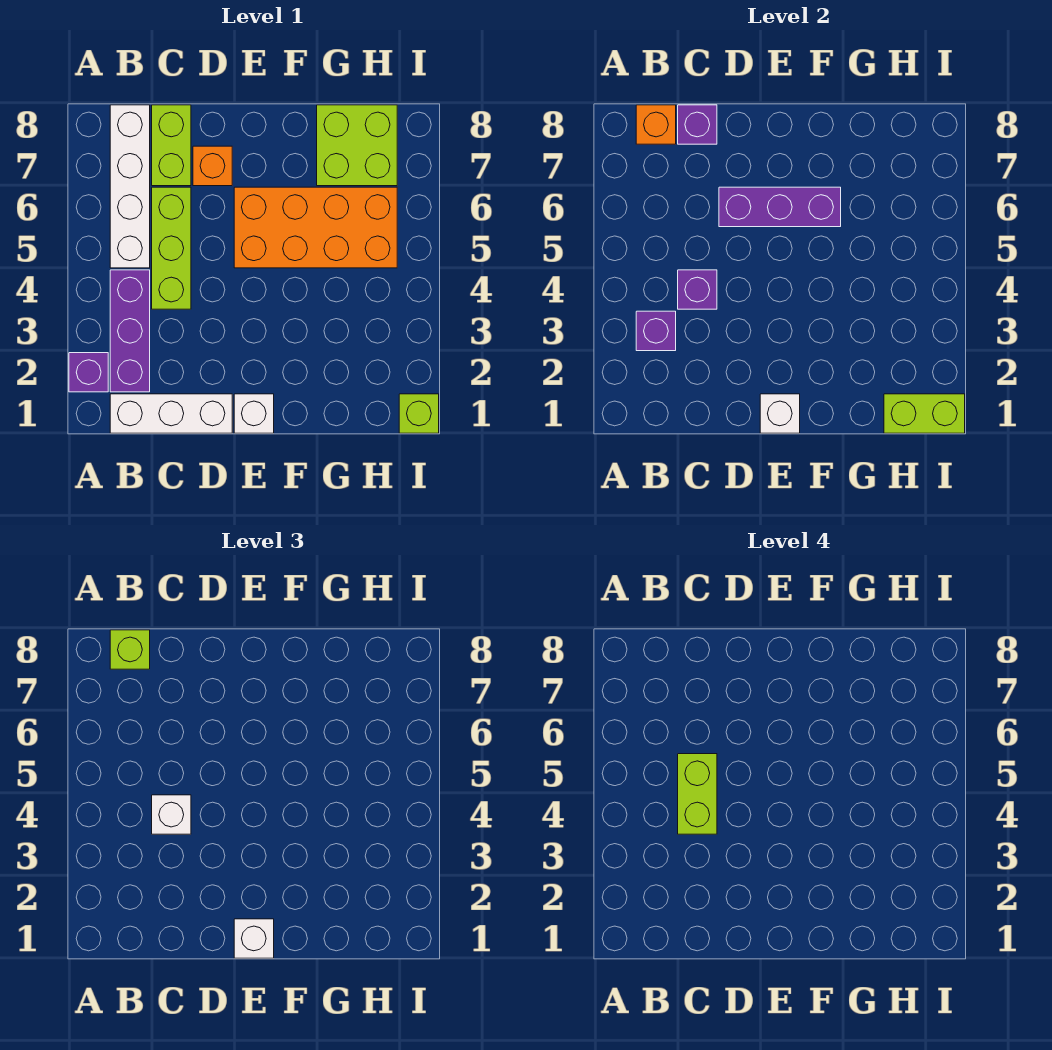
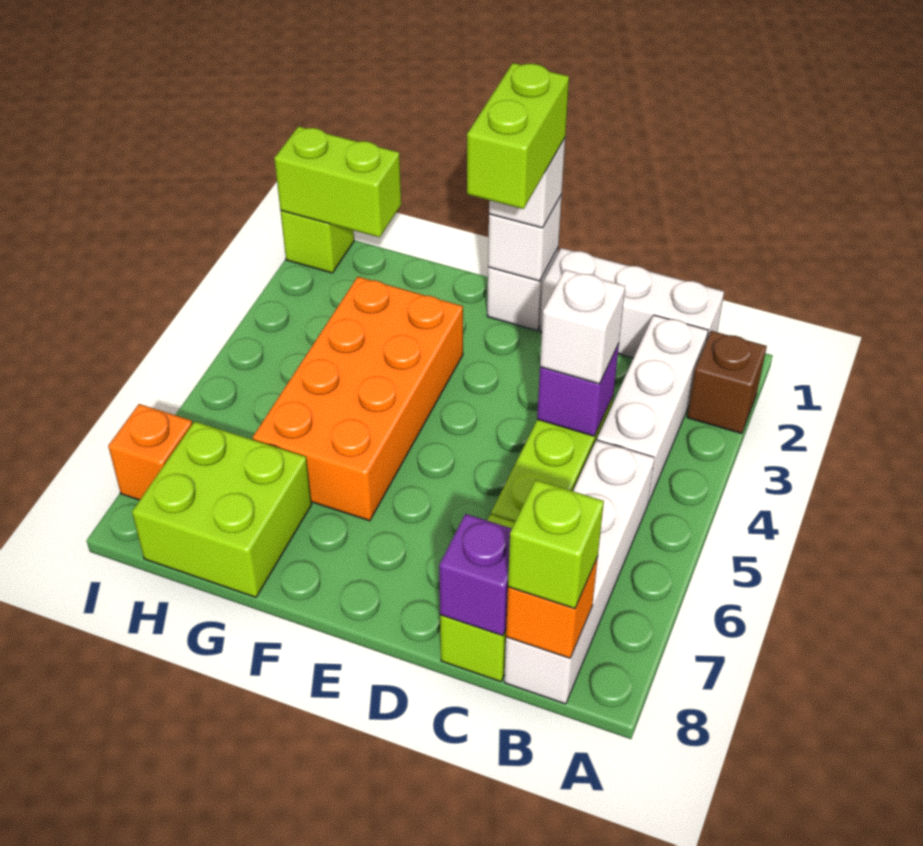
purple 1x1 brick [69,353,108,392] -> brown 1x1 brick [687,331,767,434]
purple 1x3 brick [110,270,150,392] -> white 1x3 brick [597,315,708,503]
purple 1x1 brick [636,311,676,351] -> none
lime 1x2 brick [678,754,717,834] -> lime 1x2 brick moved to [467,63,569,209]
purple 1x3 brick [719,187,841,227] -> none
orange 1x1 brick [193,146,232,186] -> orange 1x1 brick moved to [108,404,192,500]
orange 2x4 brick [234,187,397,268] -> orange 2x4 brick turned to [253,277,463,521]

